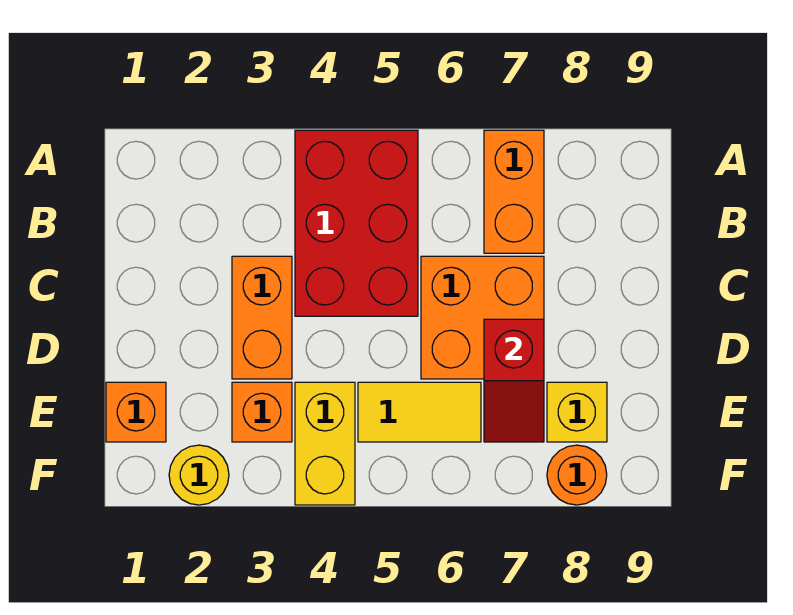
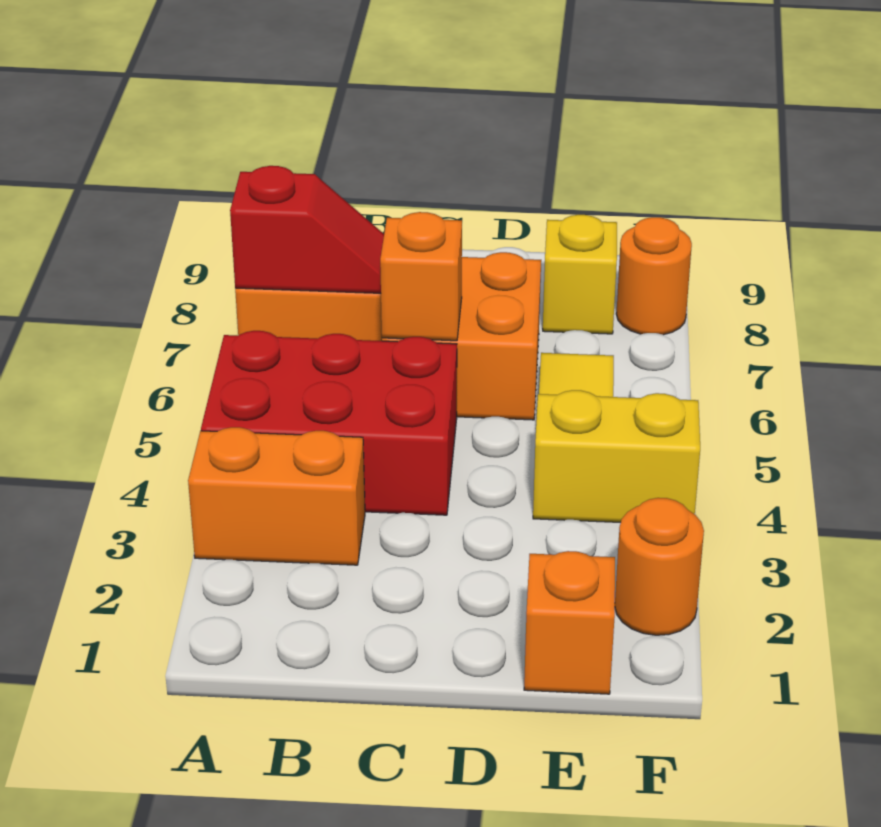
orange 1x2 brick [232,256,292,379] -> orange 1x2 brick moved to [188,427,365,565]
red 1x2 slope [484,319,544,442] -> red 1x2 slope moved to [230,166,384,293]
orange 1x1 brick [232,382,292,442] -> orange 1x1 brick moved to [380,212,462,341]
yellow 1x1 round brick [169,445,229,505] -> orange 1x1 round brick [615,498,704,635]

